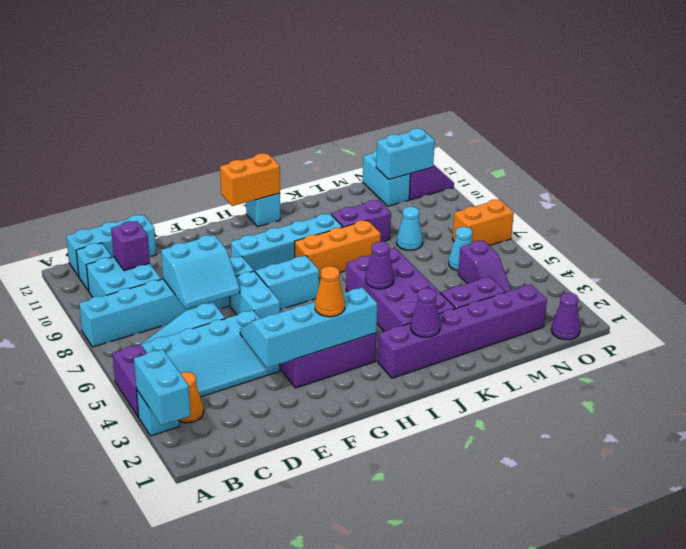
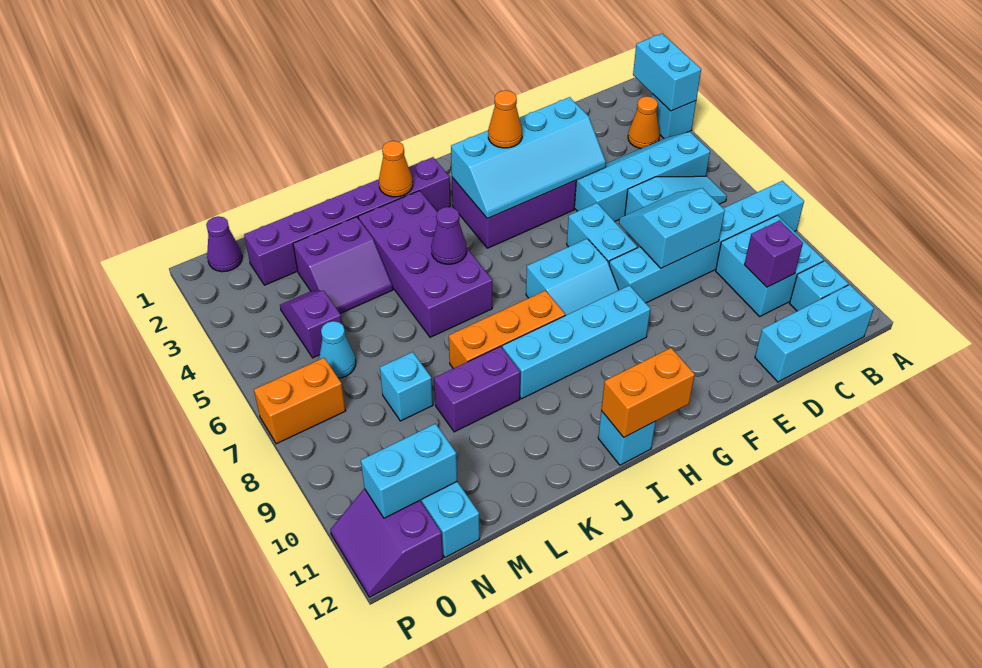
purple 1x2 brick [113,345,146,417] -> none
purple 1x1 cone [411,288,440,337] -> orange 1x1 cone [379,141,413,197]
cyan 1x1 cone [397,207,423,250] -> cyan 1x1 brick [380,352,433,421]

